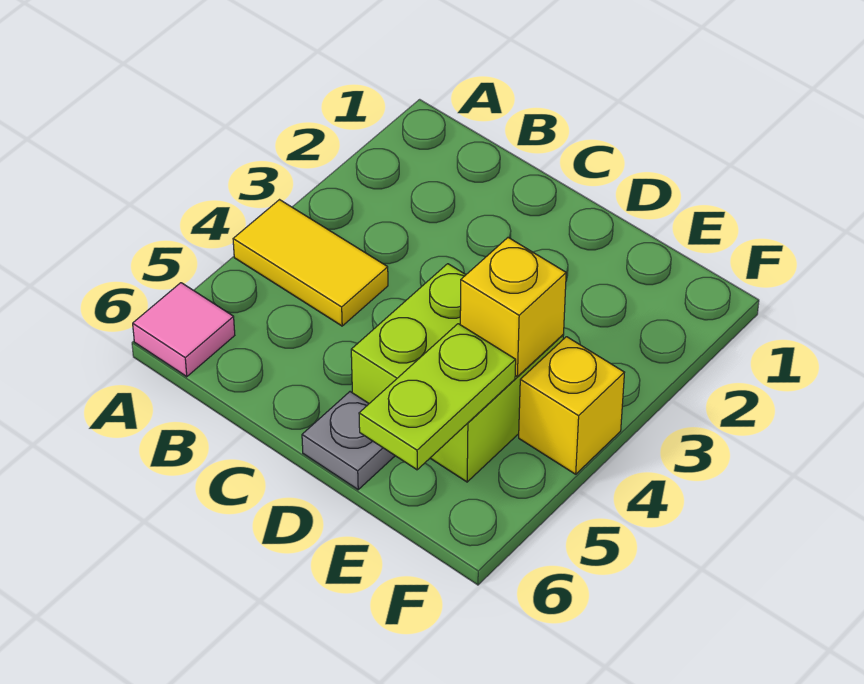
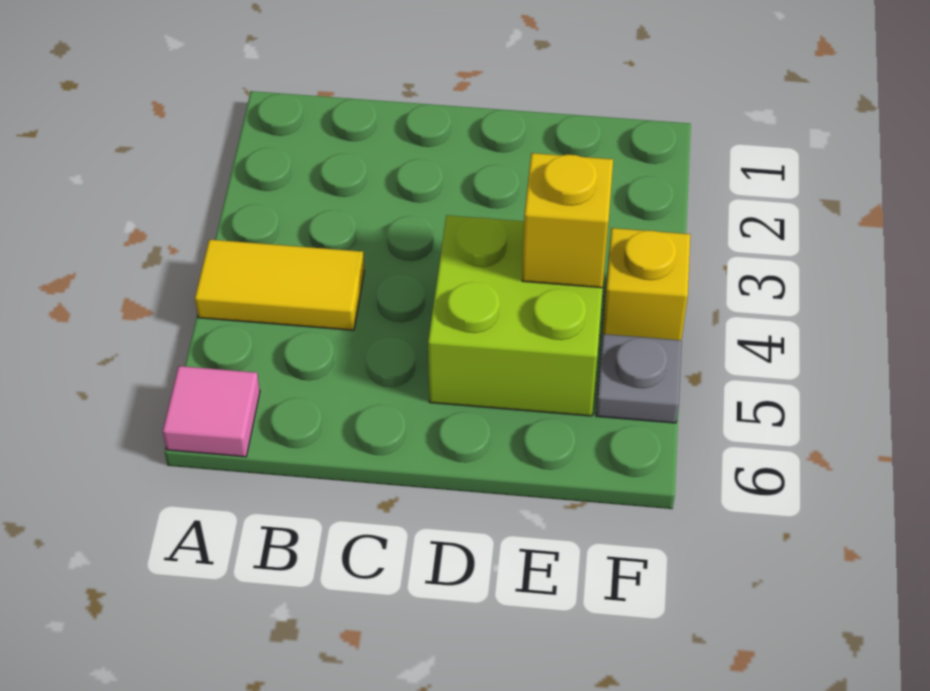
grey 1x1 plate [302,392,395,490] -> grey 1x1 plate moved to [596,334,682,423]
lime 1x2 plate [359,324,516,470] -> none

